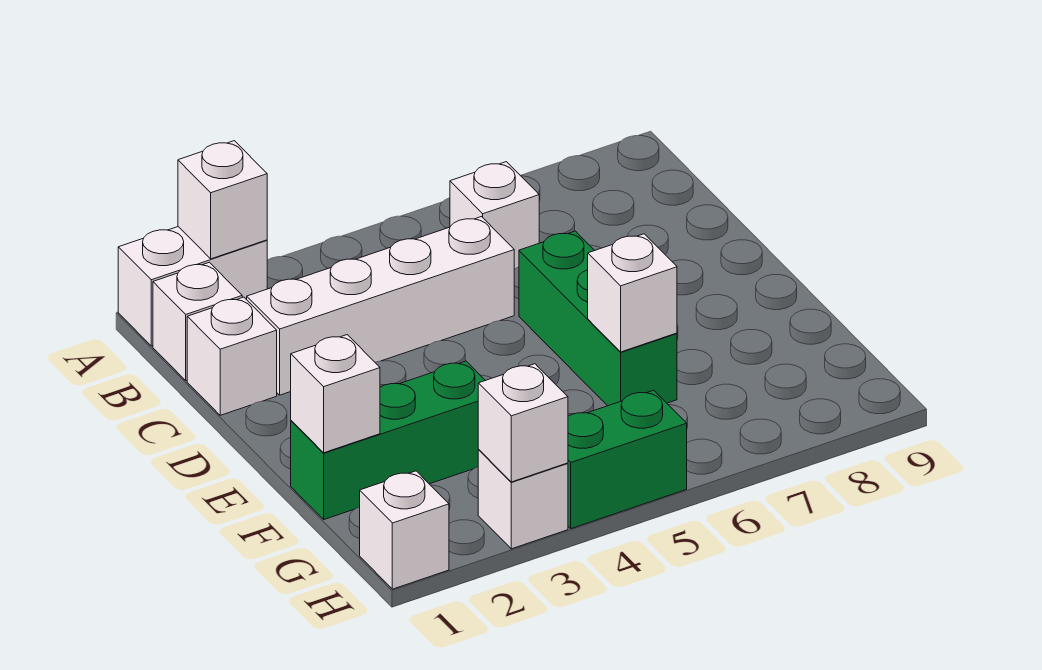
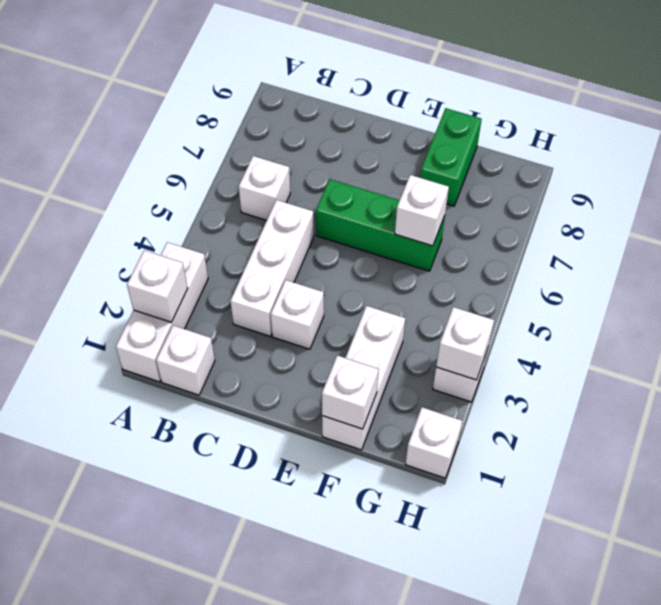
white 1x2 brick [118,227,267,346] -> white 1x3 brick [116,242,208,382]
white 1x1 brick [187,297,277,415] -> white 1x1 brick moved to [271,280,324,349]
white 1x4 brick [247,217,514,395] -> white 1x3 brick [230,200,314,336]
green 1x3 brick [291,361,485,519] -> white 1x3 brick [322,306,405,450]
green 1x2 brick [568,390,687,529] -> green 1x2 brick moved to [420,108,482,206]

